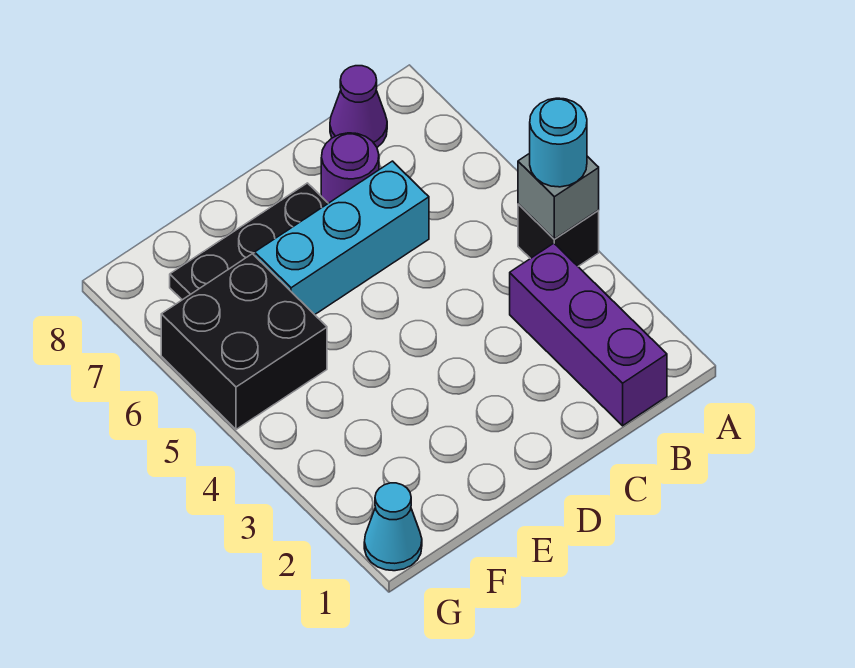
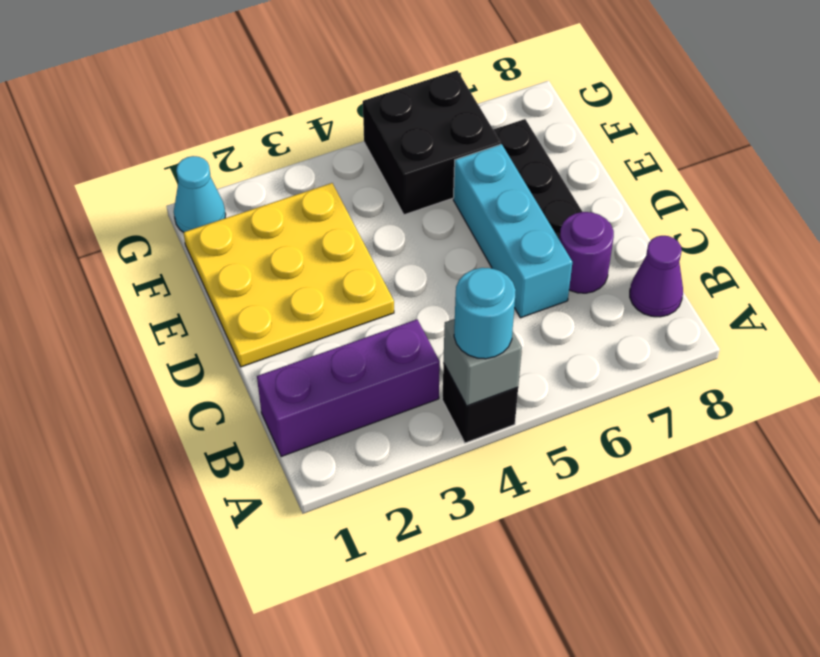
none -> yellow 3x3 plate [183,183,394,367]

